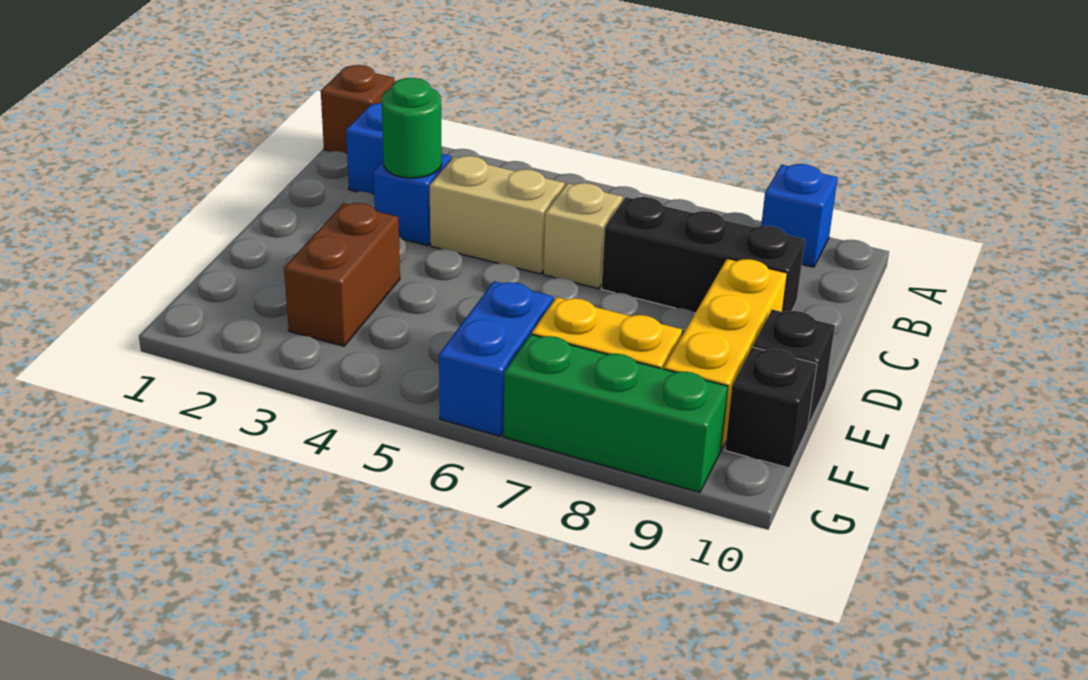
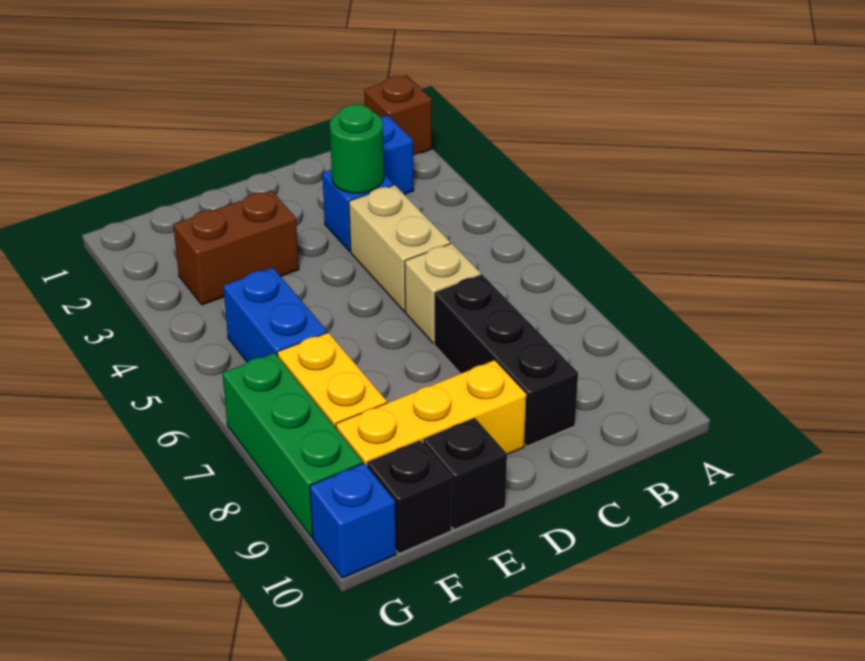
blue 1x1 brick [761,164,838,267] -> blue 1x1 brick moved to [310,463,396,578]
blue 1x2 brick [439,281,553,436] -> blue 1x2 brick turned to [223,268,327,362]

